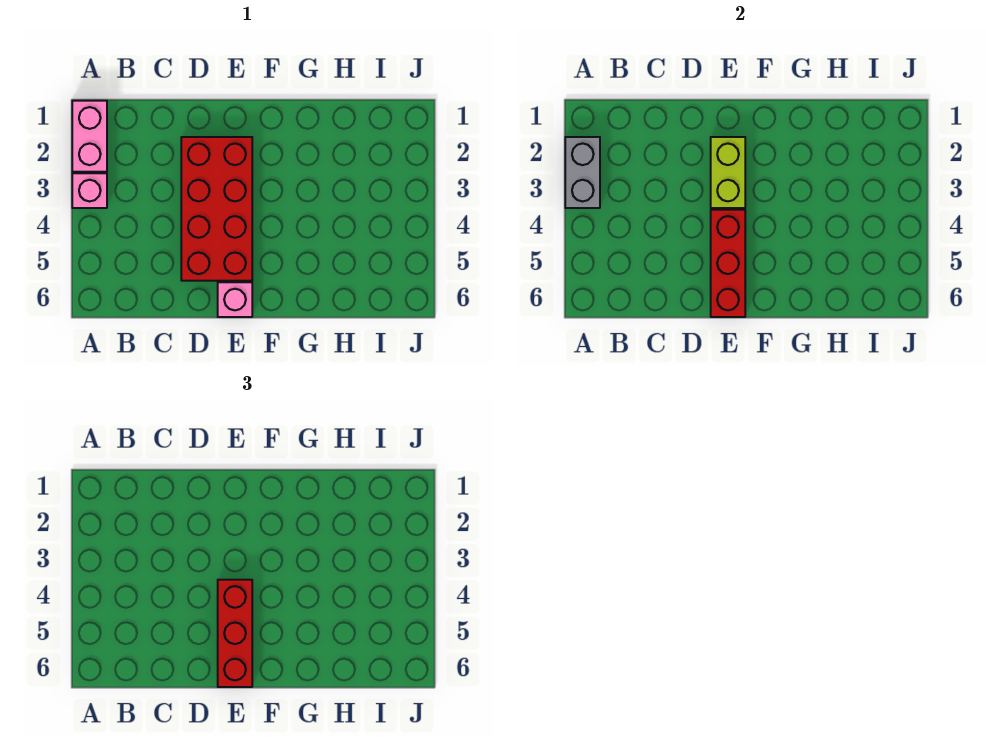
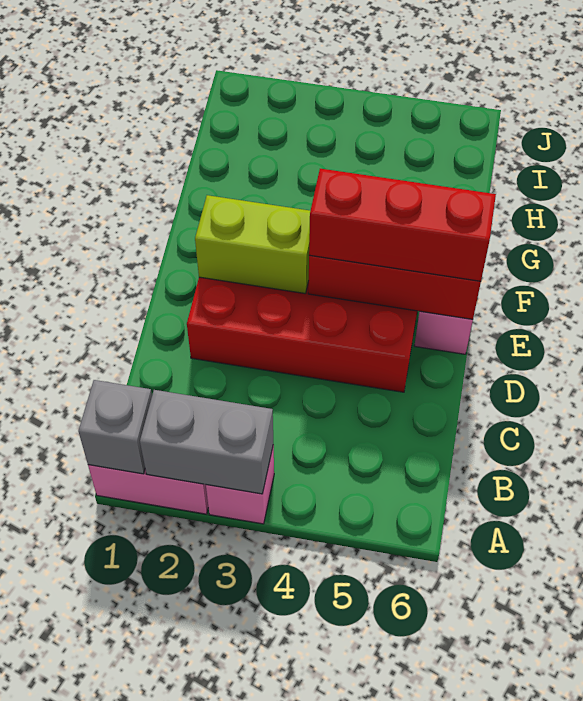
none -> grey 1x1 brick [78,380,152,474]

